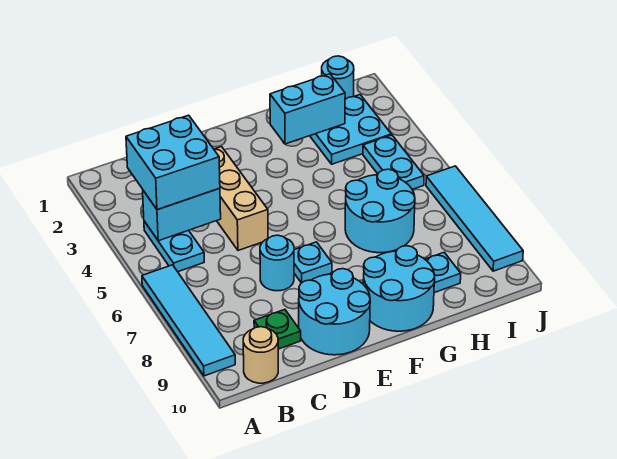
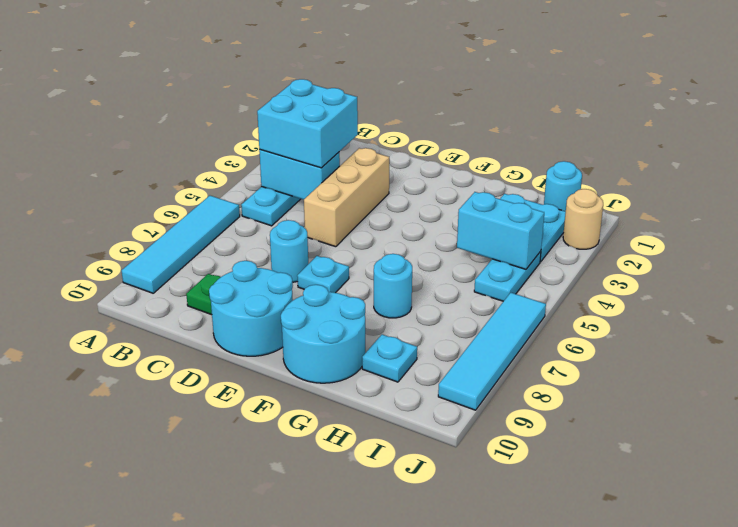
tan 1x1 round brick [243,327,278,383] -> tan 1x1 round brick moved to [563,189,603,249]
cyan 1x2 brick [270,74,345,144] -> cyan 1x2 brick moved to [457,192,544,269]
cyan 2x2 round brick [345,169,415,253] -> cyan 1x1 round brick [374,254,412,318]

